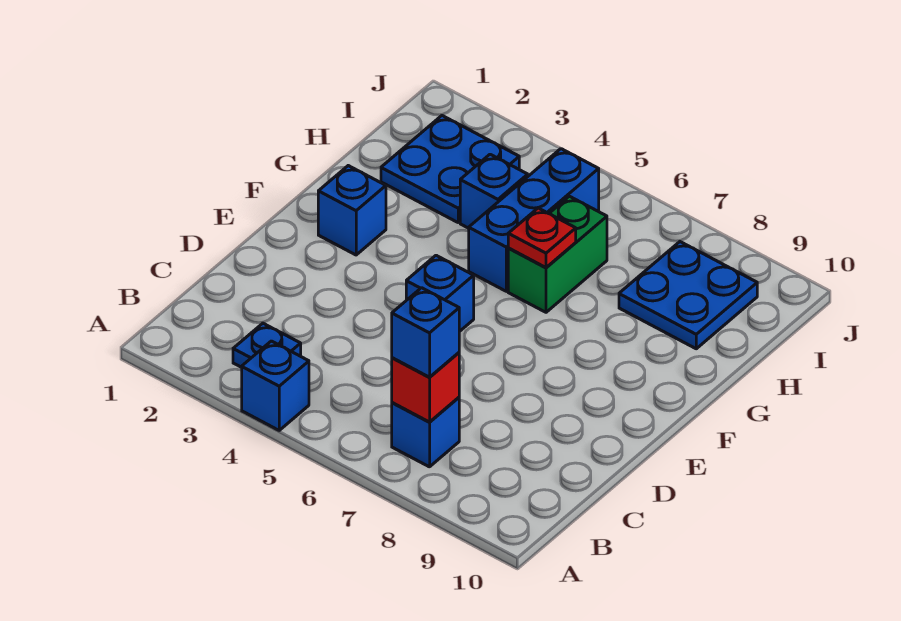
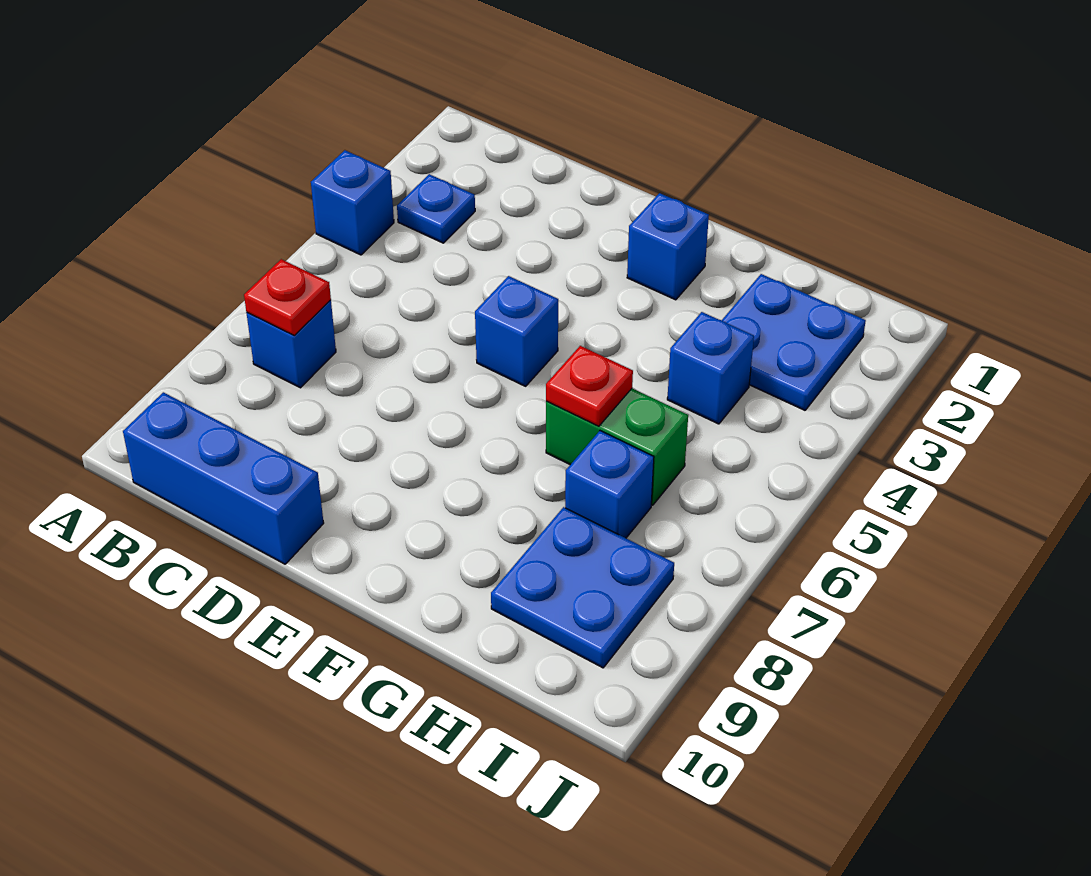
red 1x1 brick [392,353,459,422] -> red 1x1 plate [244,259,331,335]
blue 1x1 brick [392,288,459,377] -> blue 1x1 brick moved to [565,431,654,538]
blue 1x3 brick [469,149,599,291] -> blue 1x3 brick moved to [123,392,324,564]

